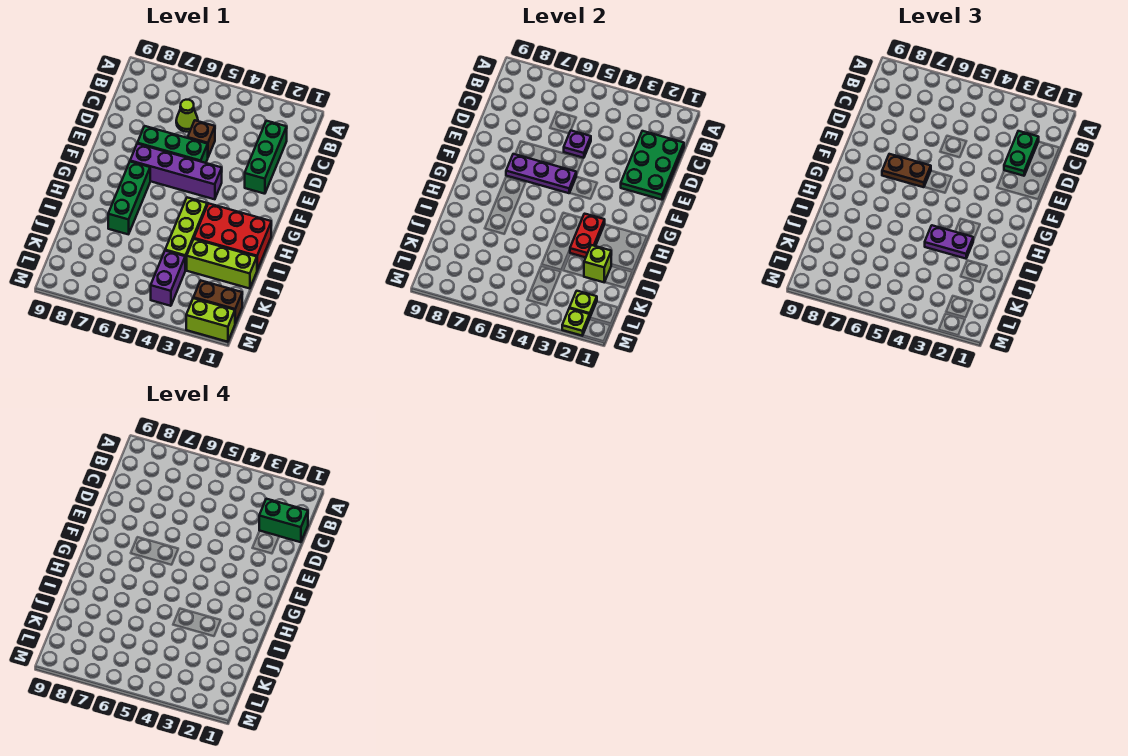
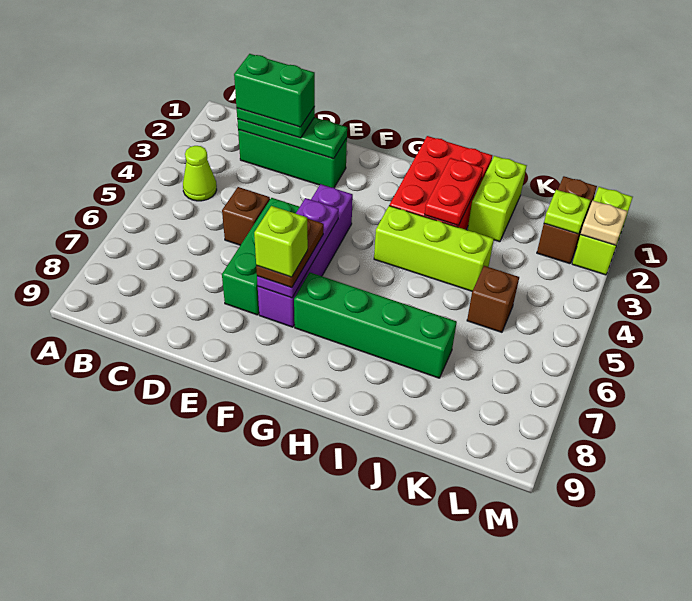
green 2x3 plate [621,131,684,200] -> green 1x3 plate [237,117,347,159]
green 1x2 brick [259,499,308,542] -> green 1x2 brick turned to [234,54,315,127]
lime 1x1 cone [176,100,198,132] -> lime 1x1 cone moved to [183,146,217,201]
purple 1x1 plate [564,131,591,158] -> none
green 1x3 brick [108,162,150,234] -> green 1x4 brick [294,272,457,378]
red 1x2 plate [570,214,605,257] -> red 1x2 plate turned to [425,158,483,226]
purple 1x2 plate [925,225,973,259] -> none
lime 1x3 brick [187,239,257,289] -> lime 1x2 brick [468,156,527,242]
lime 1x1 brick [584,245,611,282] -> lime 1x1 brick moved to [254,206,308,277]
purple 1x2 brick [151,251,185,306] -> none
none -> brown 1x1 brick [467,266,519,332]
lime 1x1 plate [562,308,590,336] -> tan 1x1 plate [581,201,628,246]

